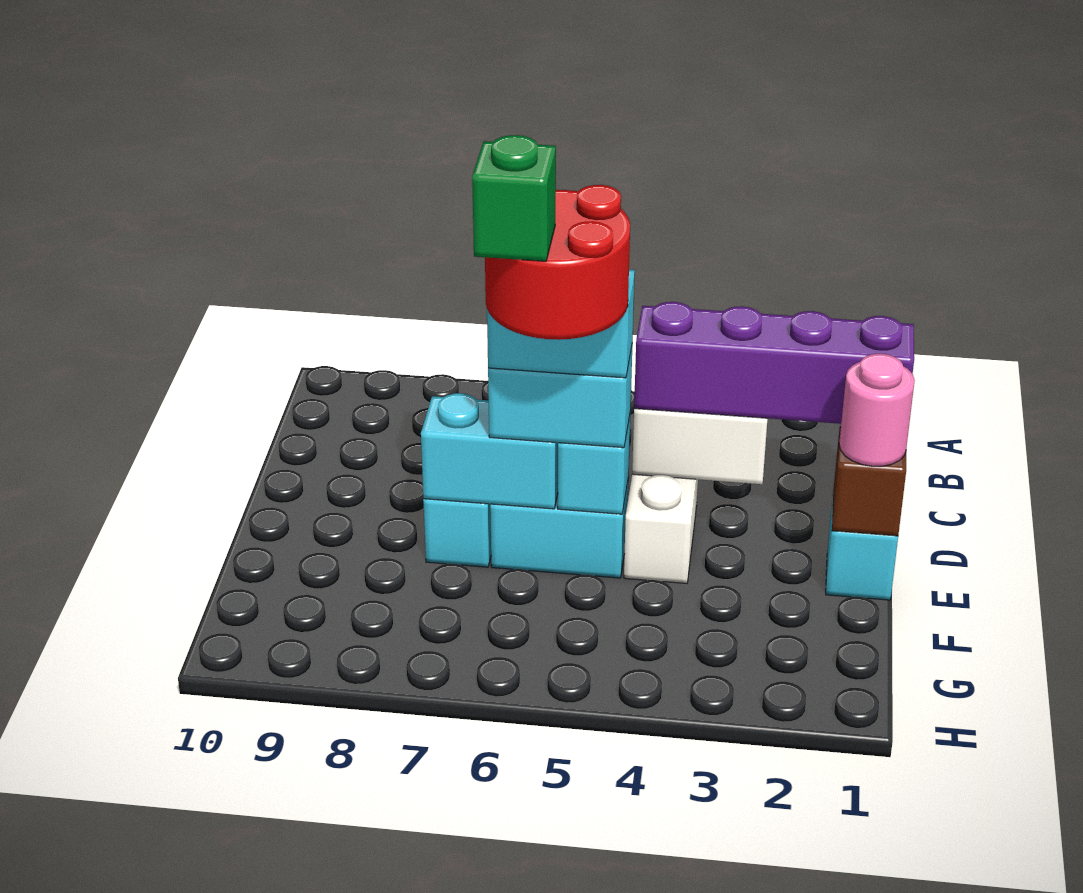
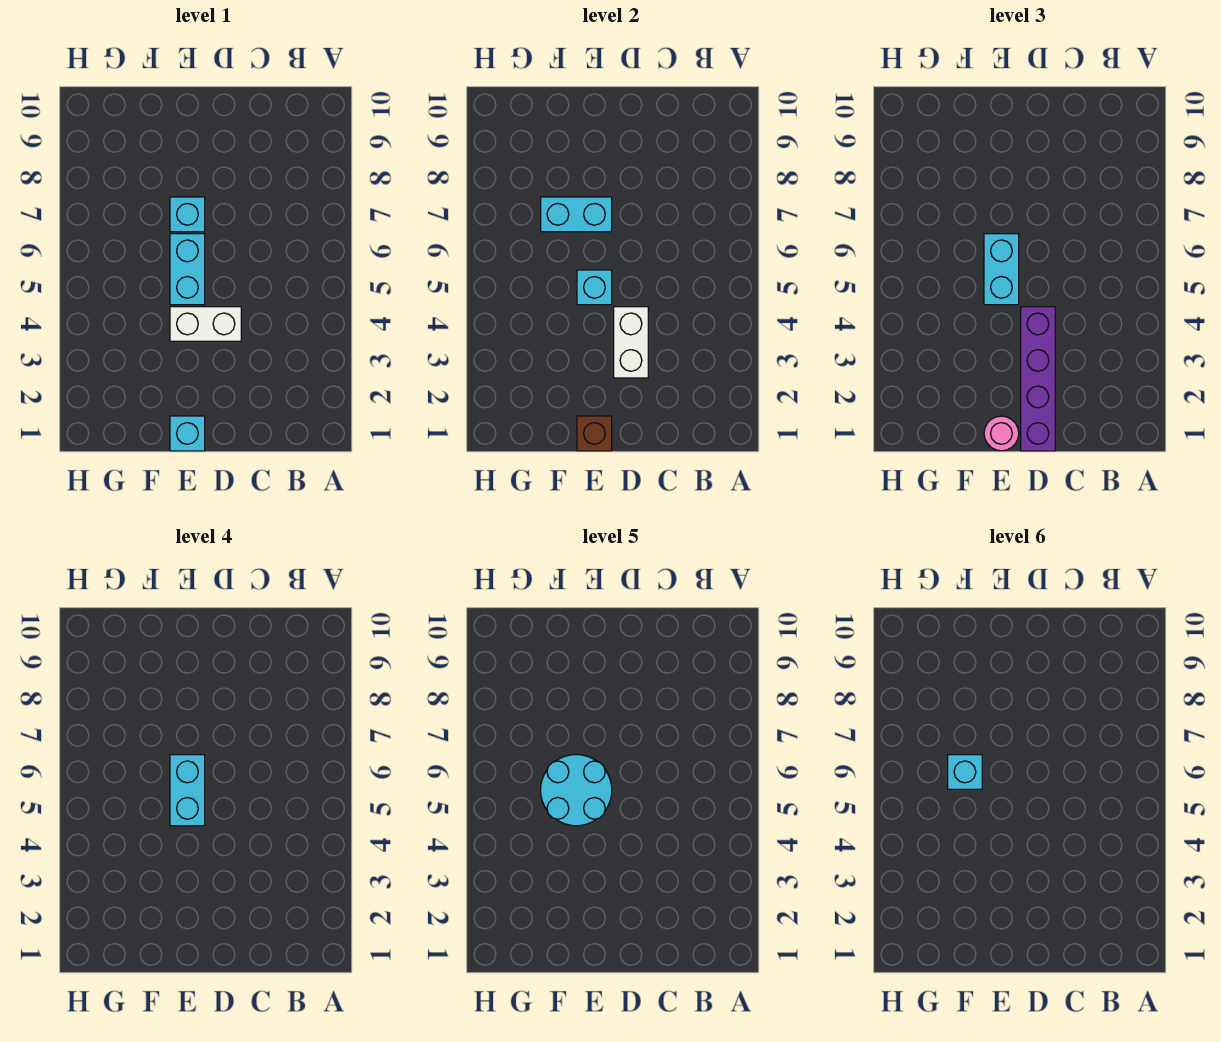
red 2x2 round brick [485,185,630,340] -> cyan 2x2 round brick [541,755,612,826]
cyan 1x2 brick [421,393,558,509] -> cyan 1x2 brick turned to [541,197,612,232]
green 1x1 brick [472,135,556,261] -> cyan 1x1 brick [948,755,982,789]

